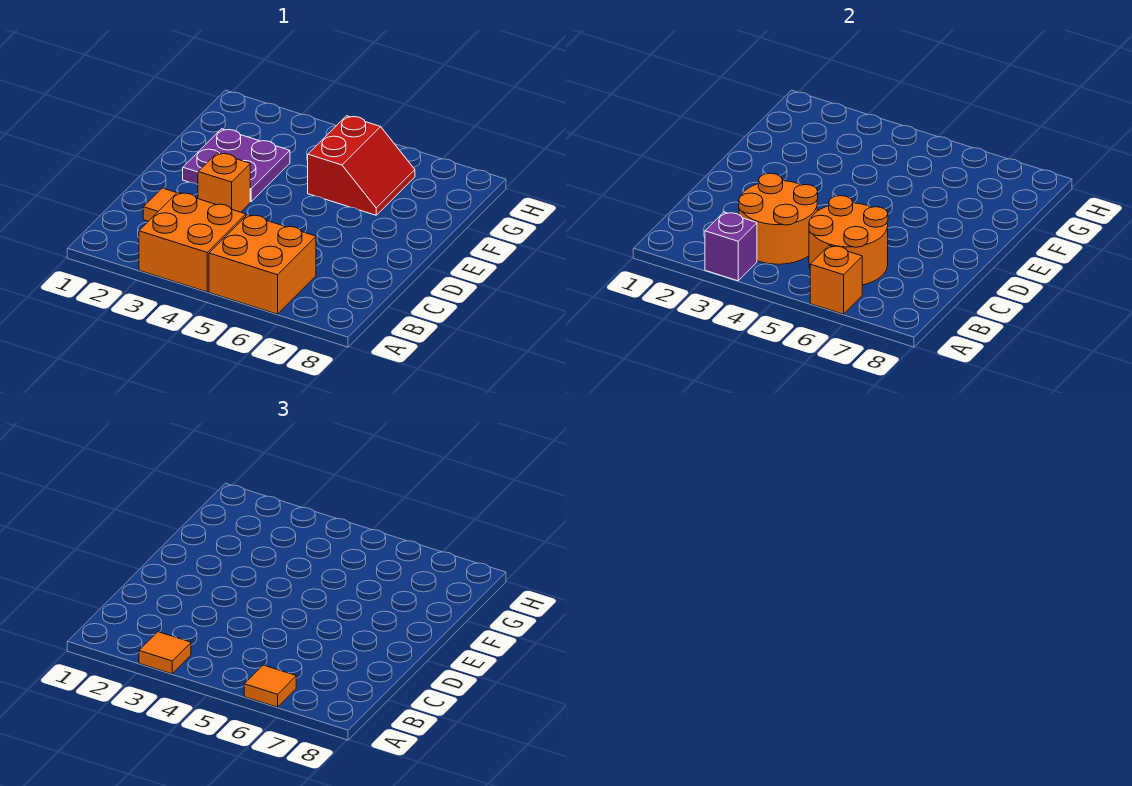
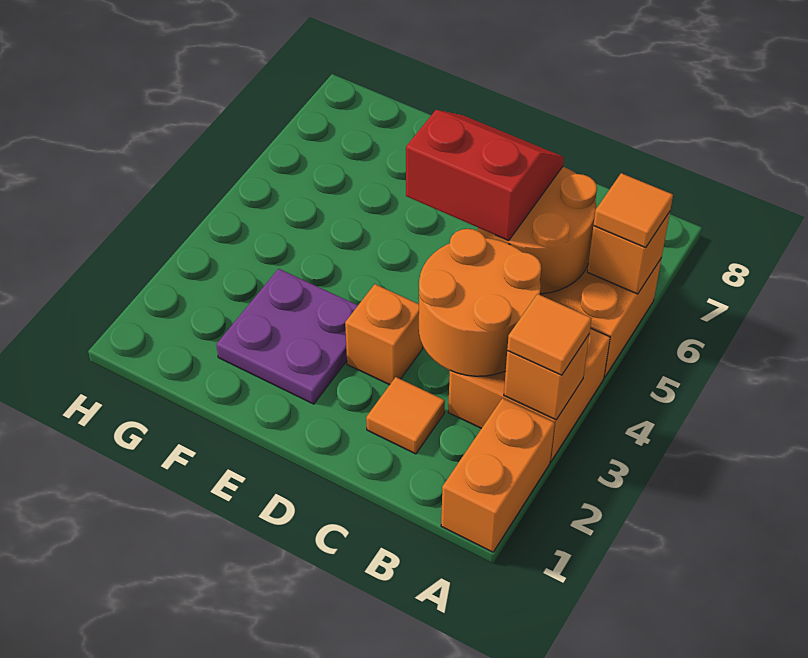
none -> orange 1x2 brick [441,398,555,552]
purple 1x1 brick [705,212,757,281] -> orange 1x1 brick [504,335,589,420]
red 2x2 slope [308,116,415,215] -> red 2x2 slope moved to [406,110,564,241]

